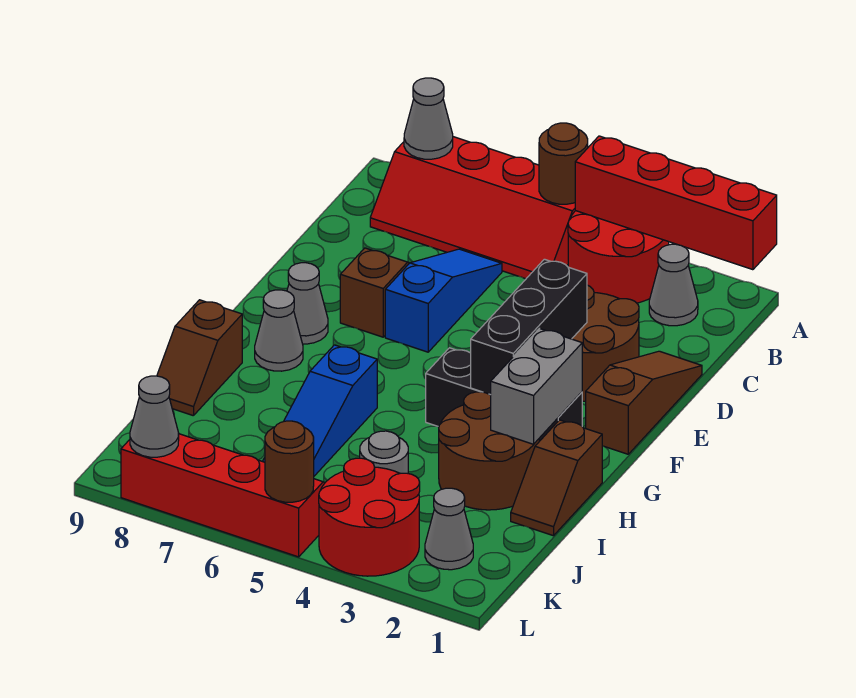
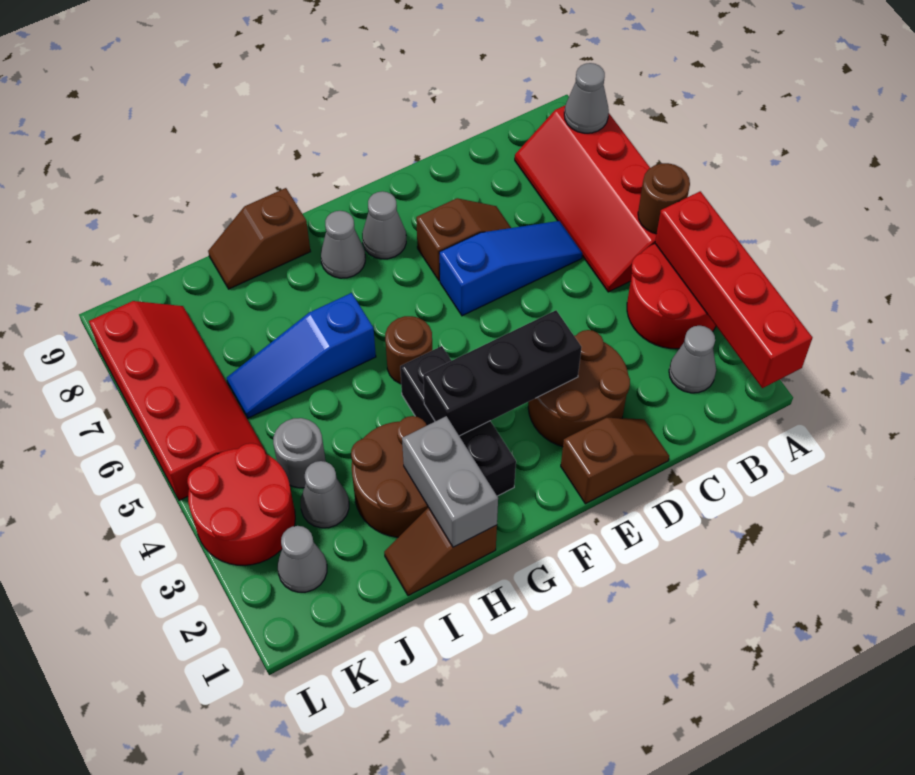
brown 1x3 slope [586,351,702,454] -> brown 1x2 slope [561,418,669,504]
grey 1x2 brick [491,329,582,444] -> grey 1x2 brick turned to [402,416,498,547]
brown 1x1 round brick [265,421,314,502] -> brown 1x1 round brick moved to [385,316,432,384]
grey 1x1 cone [130,376,179,457] -> grey 1x1 cone moved to [301,461,349,528]

